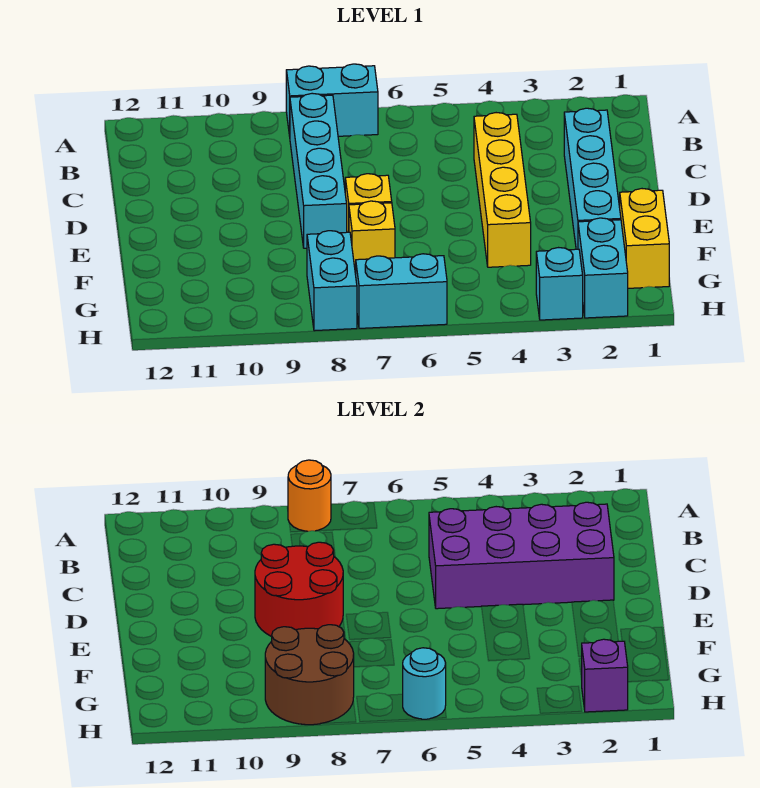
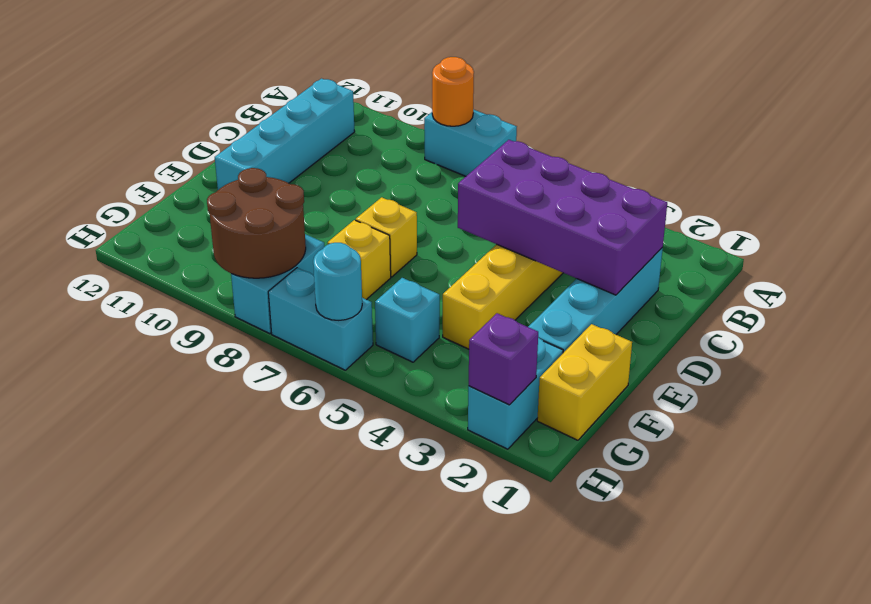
cyan 1x4 brick [290,93,347,248] -> cyan 1x4 brick moved to [215,79,355,190]
red 2x2 round brick [255,542,343,636] -> none
cyan 1x1 brick [536,248,583,320] -> cyan 1x1 brick moved to [375,278,440,362]

